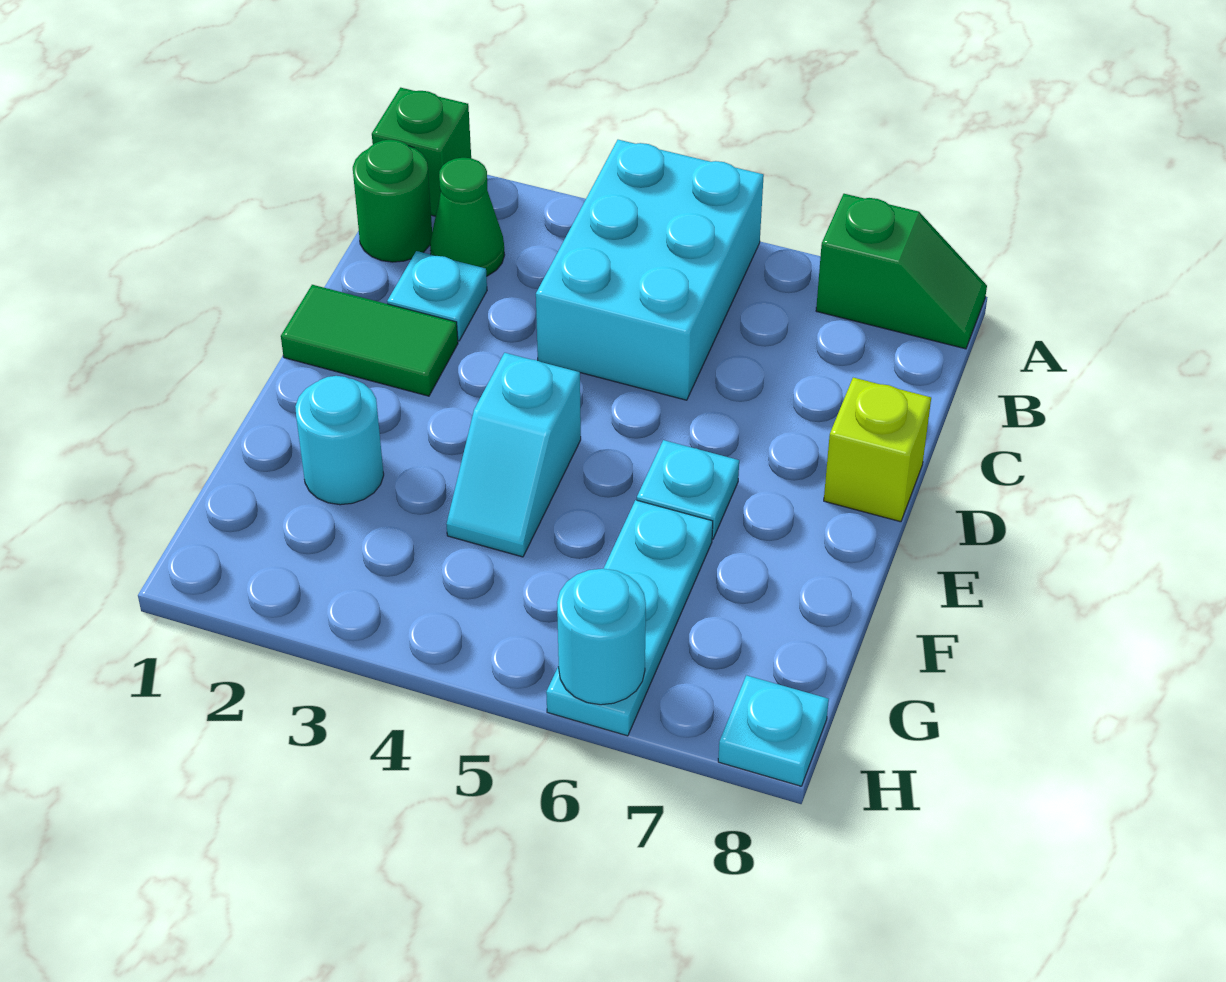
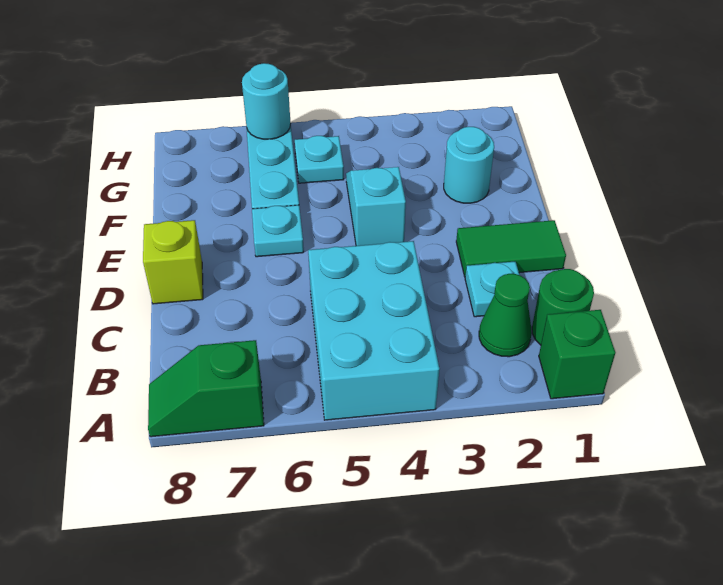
cyan 1x1 plate [718,675,829,786] -> cyan 1x1 plate moved to [295,136,344,183]

